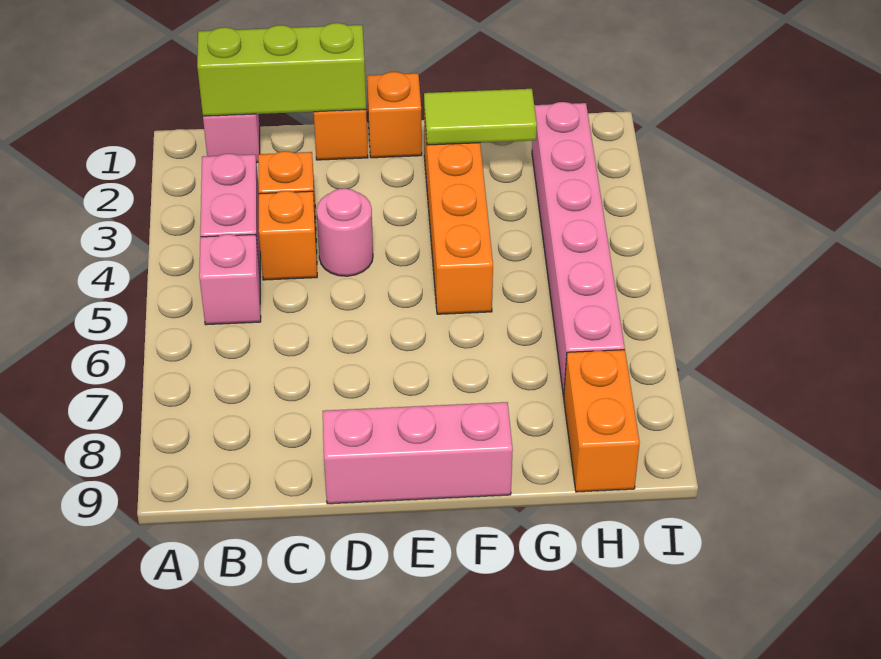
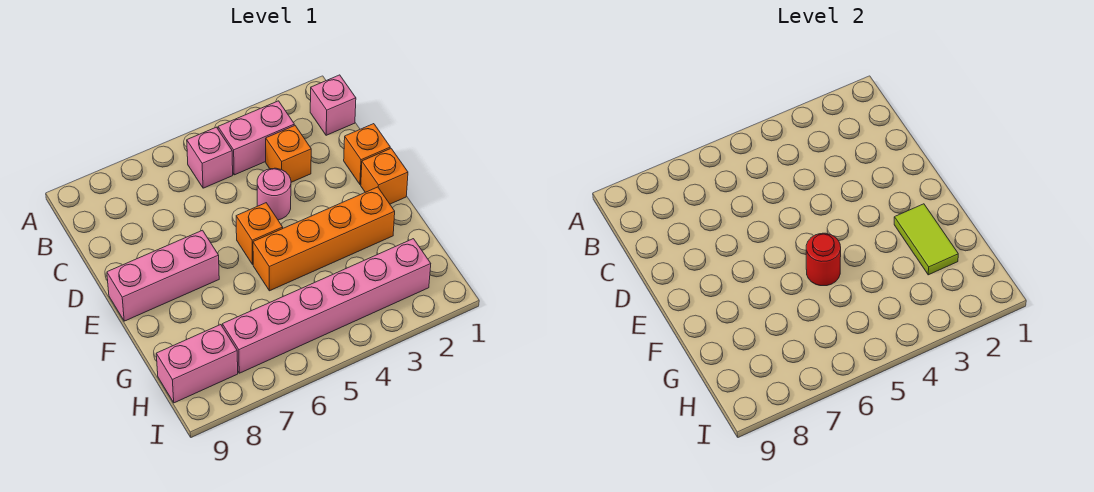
lime 1x3 brick [197,23,366,116] -> none
orange 1x1 brick [259,191,317,280] -> orange 1x1 brick moved to [236,203,283,264]
pink 1x3 brick [323,402,513,504] -> pink 1x3 brick turned to [107,230,219,321]
none -> red 1x1 round brick [806,233,841,286]
orange 1x2 brick [564,350,640,492] -> pink 1x2 brick [156,325,238,403]

